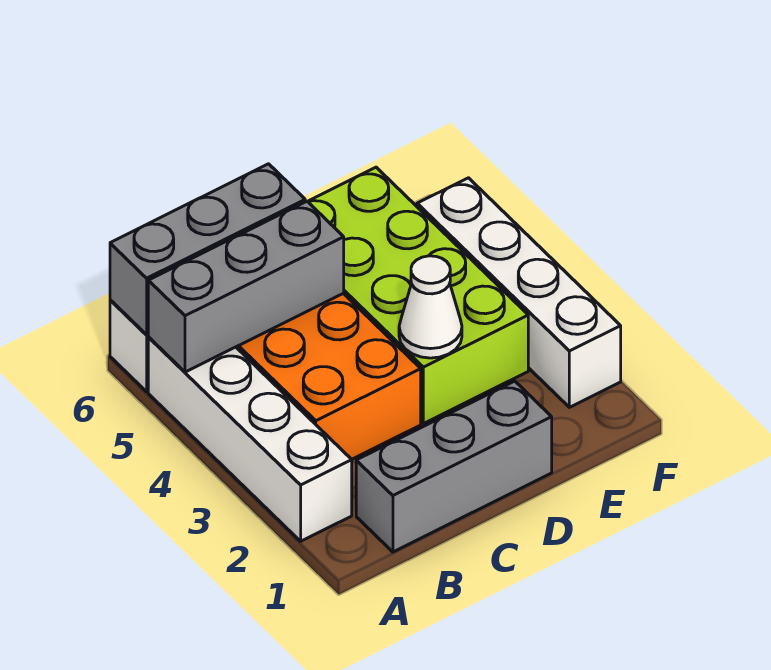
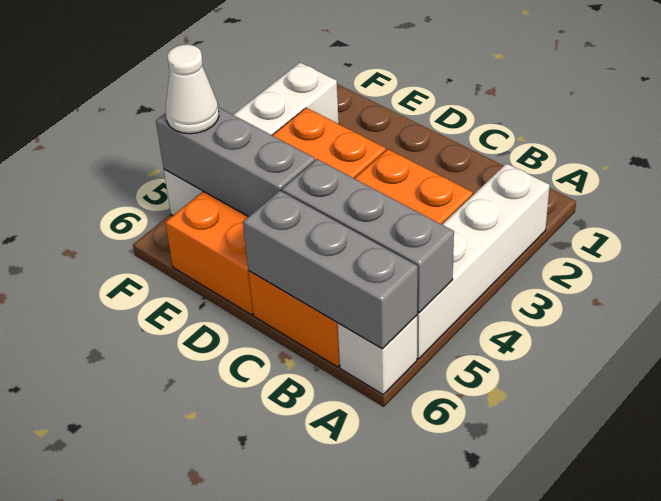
grey 1x3 brick [356,381,552,552] -> grey 1x3 brick moved to [156,107,315,217]
lime 2x4 brick [308,167,528,424] -> orange 2x4 brick [165,108,386,315]
white 1x1 cone [399,256,462,358] -> white 1x1 cone moved to [165,44,219,134]

